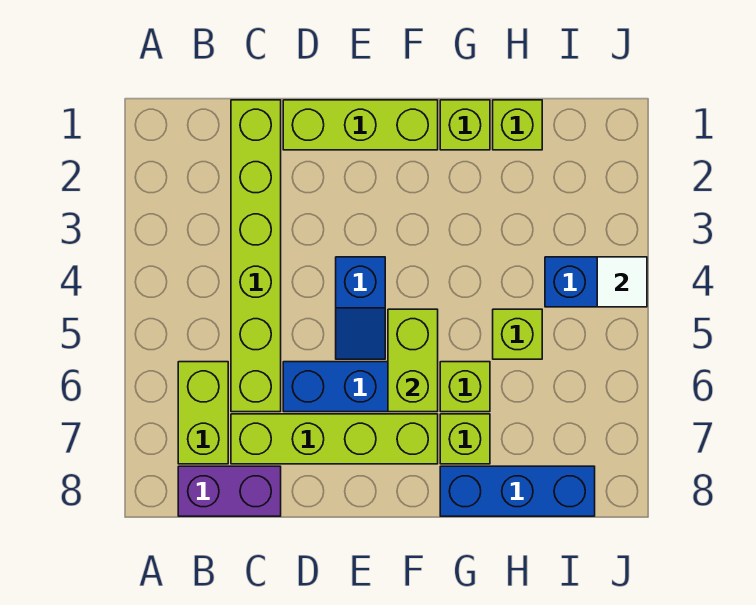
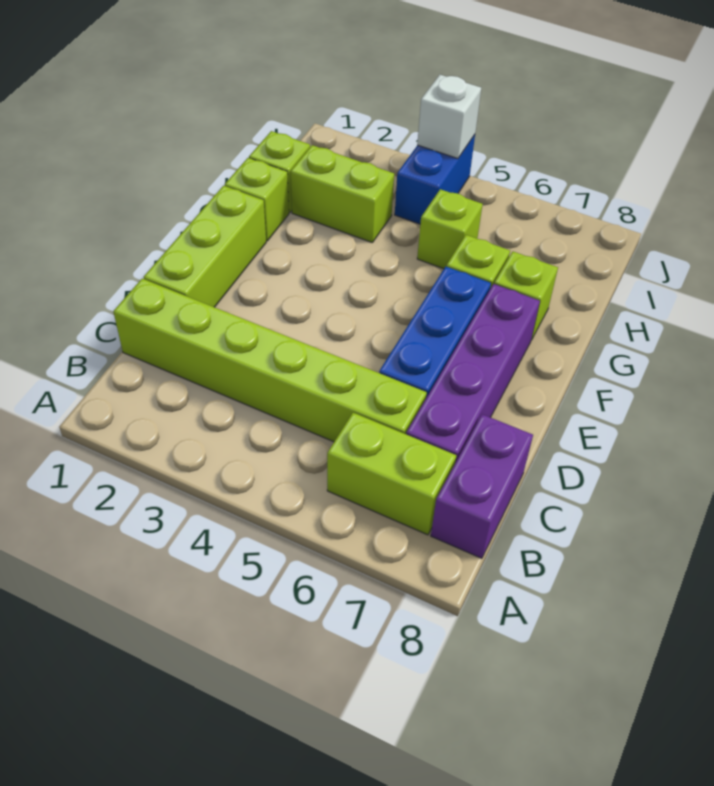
lime 1x4 brick [231,414,438,464] -> purple 1x4 brick [406,284,540,463]
blue 1x2 slope [336,257,385,359] -> none
lime 1x2 brick [388,309,438,412] -> lime 1x2 brick moved to [291,145,394,242]
blue 1x3 brick [440,466,595,516] -> none
white 1x1 tile [597,257,647,307] -> white 1x1 brick [417,75,481,159]

